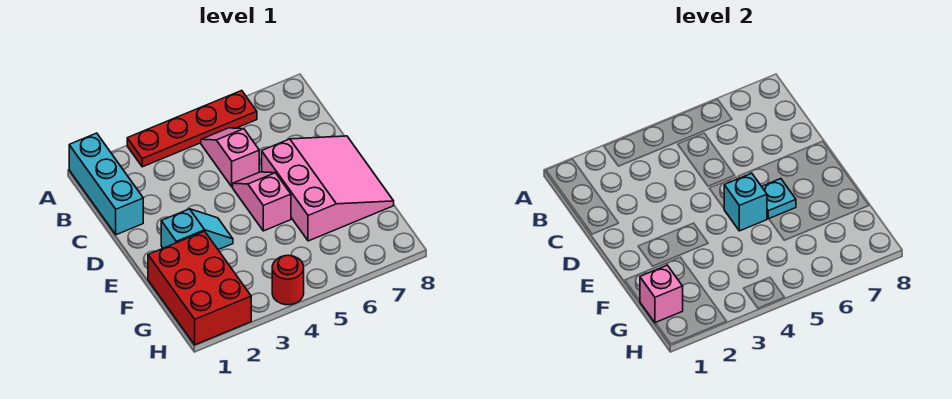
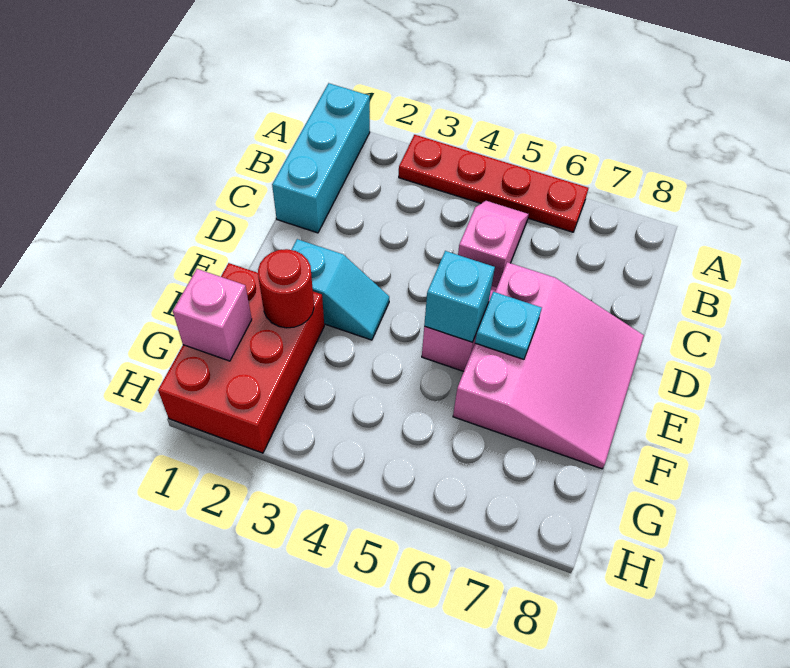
red 1x1 round brick [272,255,304,305] -> red 1x1 round brick moved to [258,249,314,328]

